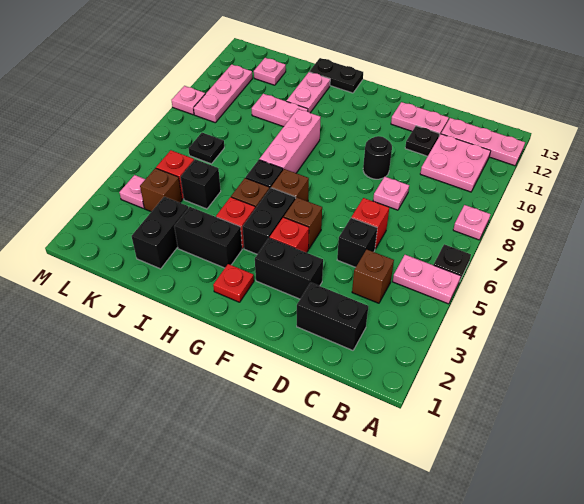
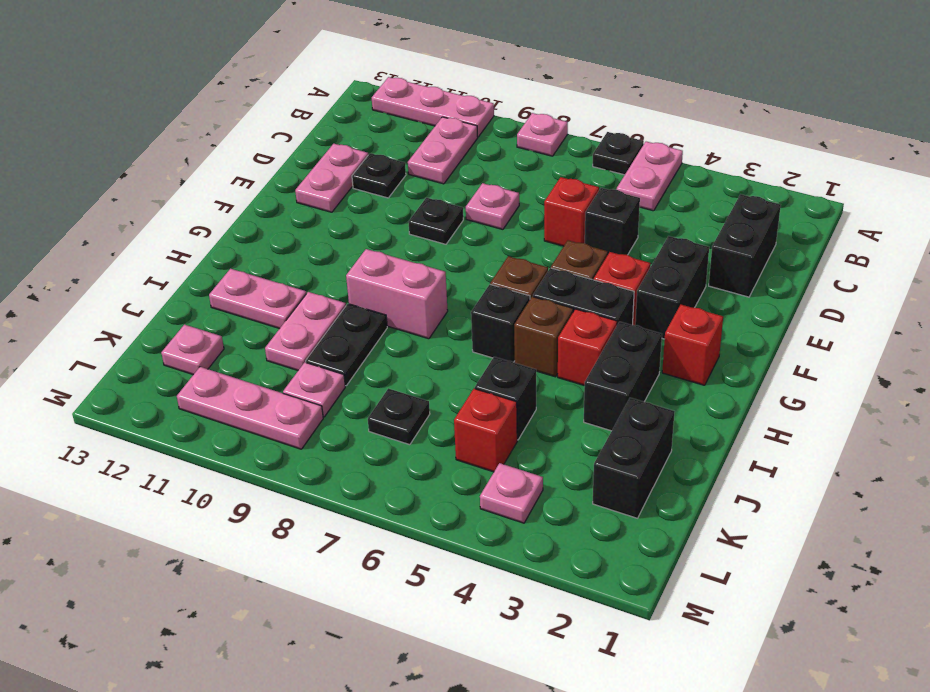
pink 1x3 plate [441,118,525,166] -> pink 1x3 plate turned to [372,77,494,137]
pink 2x2 plate [420,134,490,192] -> pink 1x2 plate [408,117,478,184]
brown 1x1 brick [352,249,394,303] -> none
black 1x1 round brick [363,136,392,179] -> black 1x1 plate [409,198,463,244]
red 1x1 plate [213,264,254,302] -> red 1x1 brick [662,305,723,385]
pink 1x3 brick [259,109,321,173] -> pink 1x2 brick [346,249,448,339]
black 1x2 plate [309,58,363,93] -> black 1x2 plate moved to [306,304,387,386]
black 1x2 brick [132,197,188,269] -> black 1x2 brick turned to [593,398,675,518]
brown 1x1 brick [140,168,182,212] -> none
pink 1x1 plate [172,86,205,115] -> pink 1x1 plate moved to [283,362,345,417]

